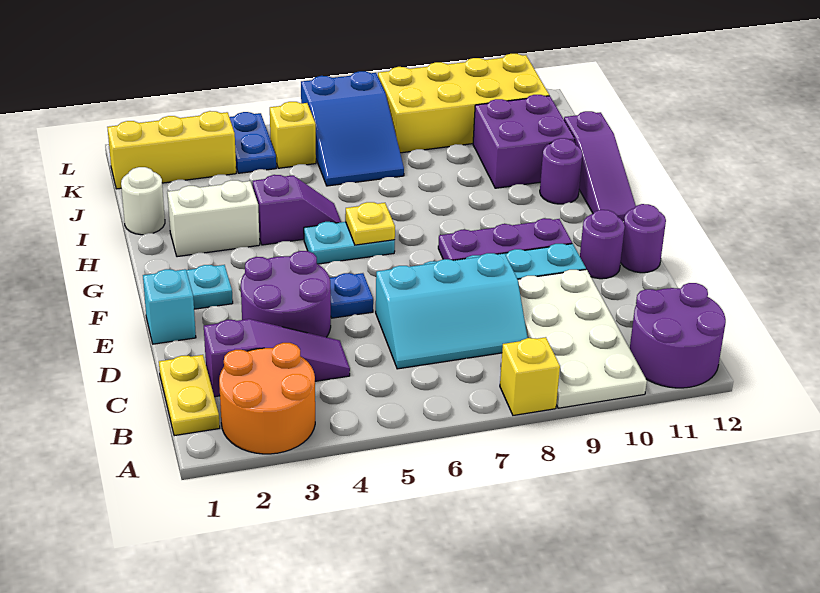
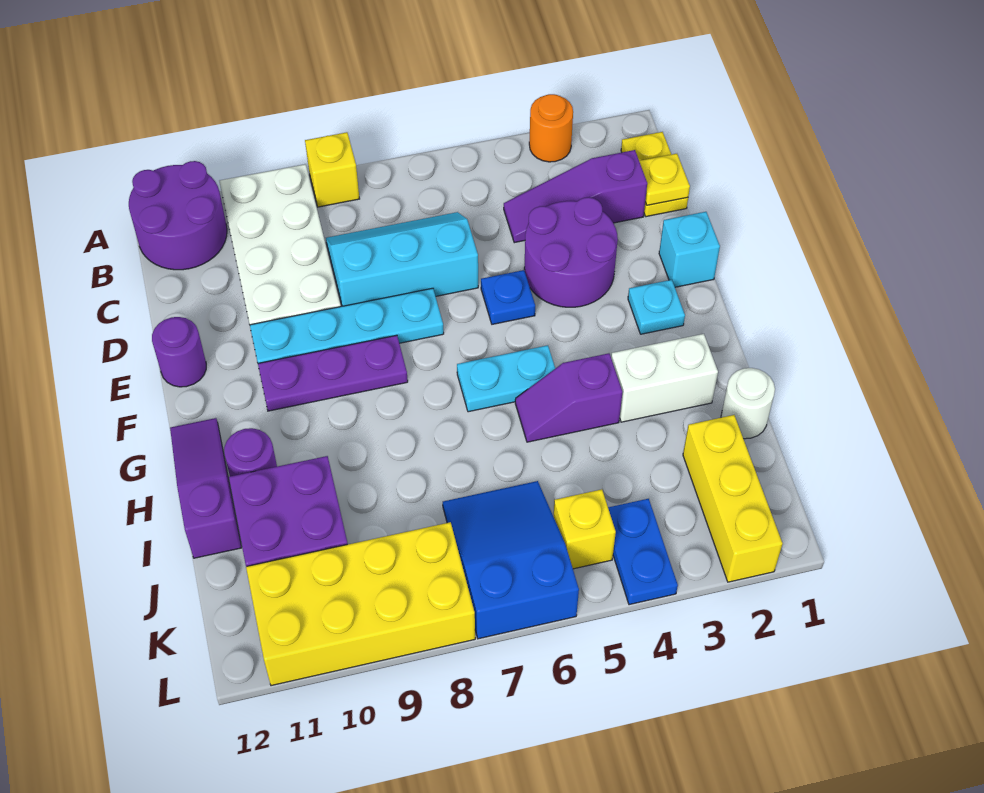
orange 2x2 round brick [219,343,315,454] -> orange 1x1 round brick [529,94,573,162]
purple 1x1 round brick [580,210,625,279] -> none
yellow 1x1 plate [345,202,395,245] -> yellow 1x1 plate moved to [639,154,690,205]
yellow 1x3 brick [107,111,236,189] -> yellow 1x3 brick turned to [683,415,783,582]

